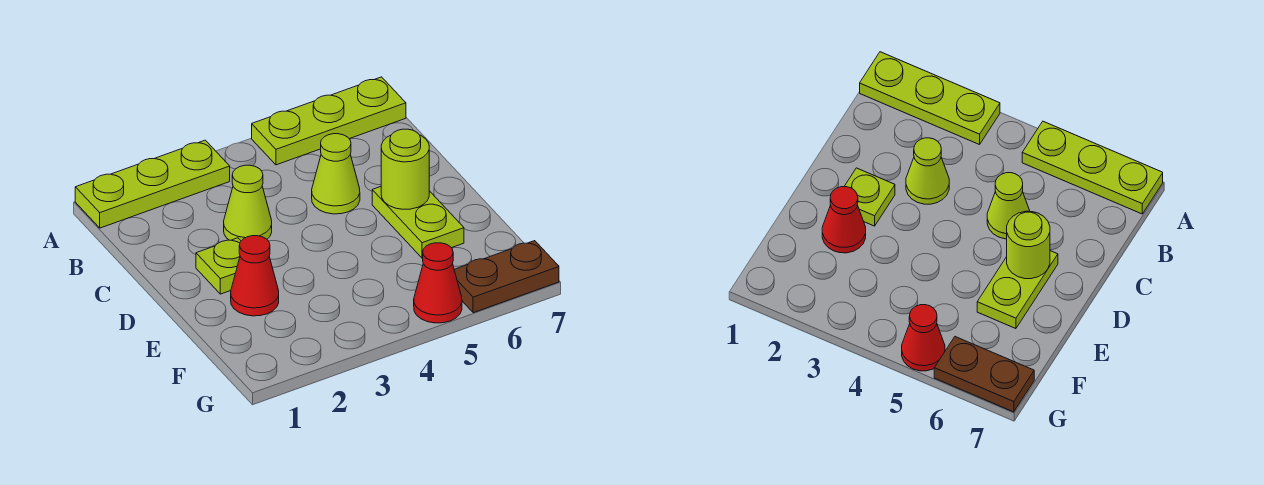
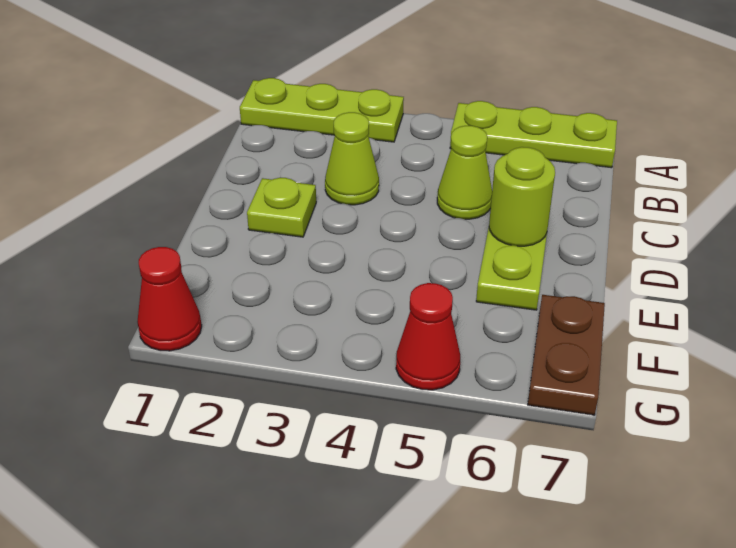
red 1x1 cone [231,236,279,316] -> red 1x1 cone moved to [137,247,202,351]
brown 1x2 plate [454,241,559,313] -> brown 1x2 plate turned to [528,295,605,415]

